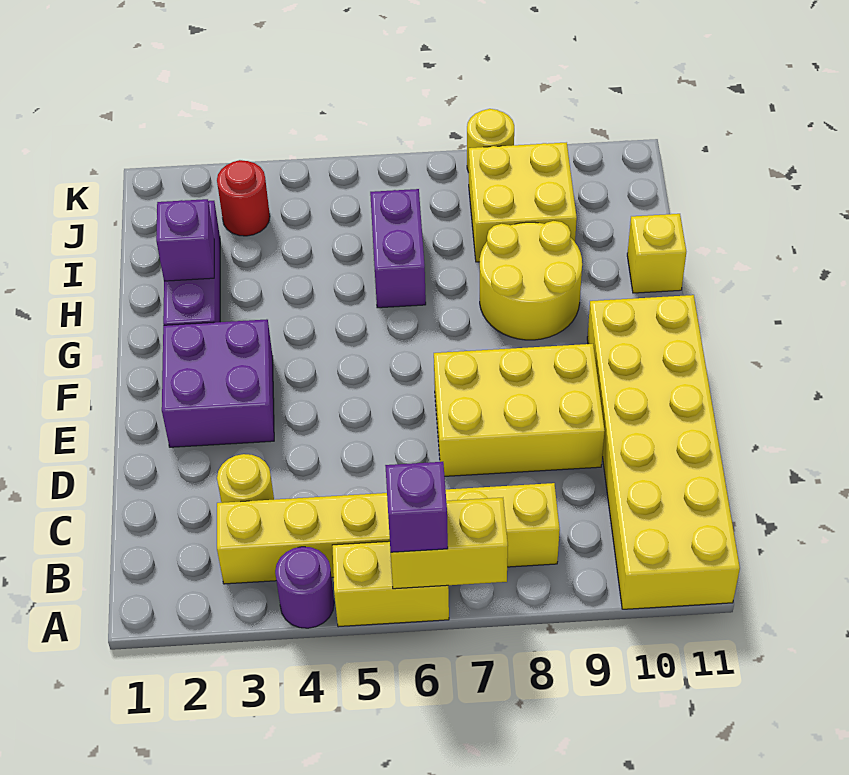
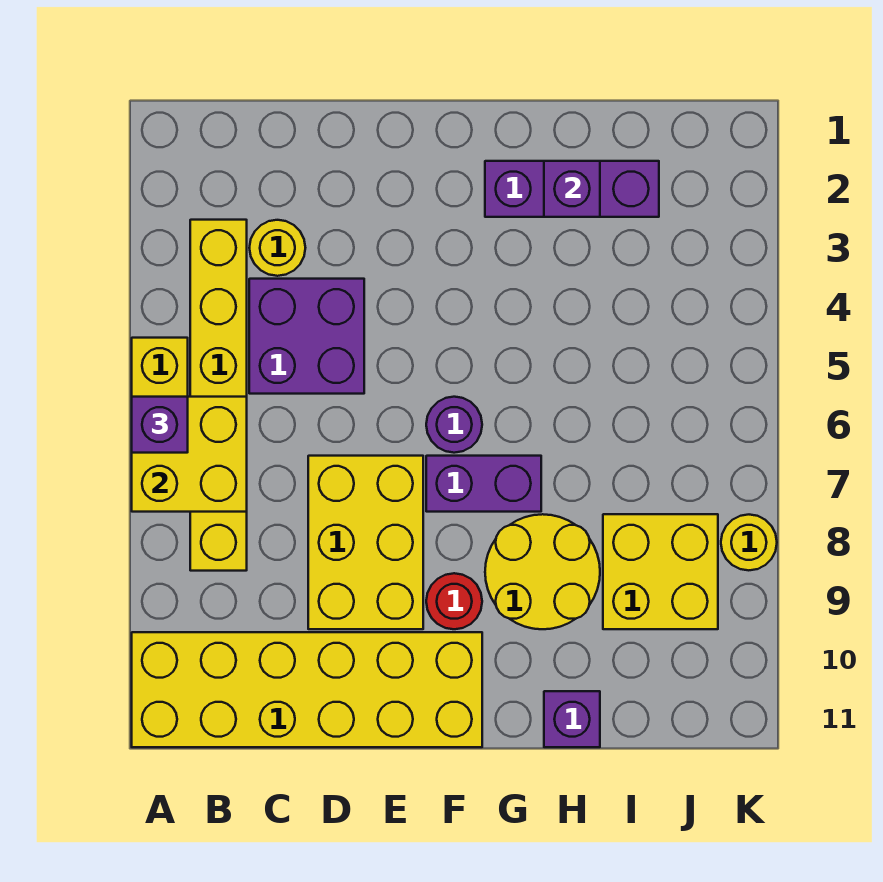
purple 1x1 round brick [275,547,334,628] -> purple 1x1 round brick moved to [426,397,482,453]
yellow 1x2 brick [391,498,508,589] -> yellow 2x2 brick [132,397,247,512]
purple 2x2 brick [162,319,274,447] -> purple 2x2 brick moved to [249,279,364,394]
purple 1x2 brick [370,189,426,308] -> purple 1x2 brick moved to [426,456,541,512]
yellow 1x1 brick [627,214,686,293] -> purple 1x1 brick [544,691,600,747]
red 1x1 round brick [217,160,270,236] -> red 1x1 round brick moved to [426,573,482,629]

